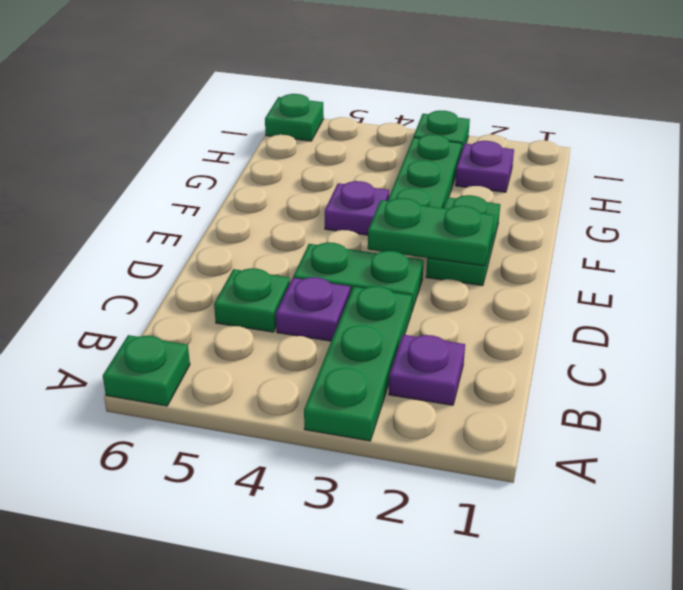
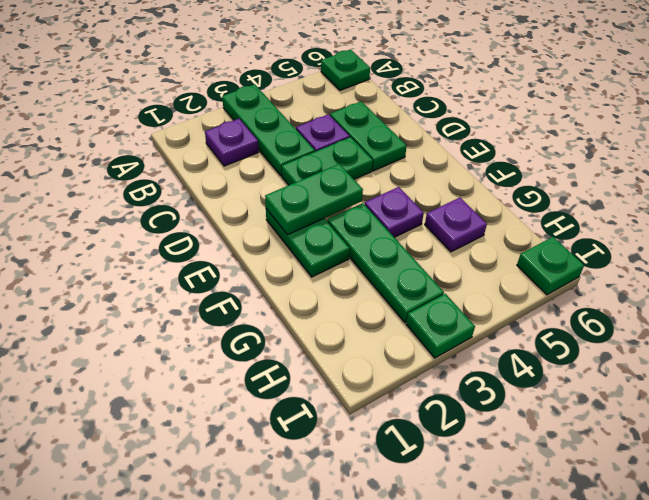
green 1x1 plate [214,268,290,332] -> green 1x2 plate [330,101,407,171]
purple 1x1 plate [455,141,514,192] -> purple 1x1 plate moved to [425,198,487,252]

